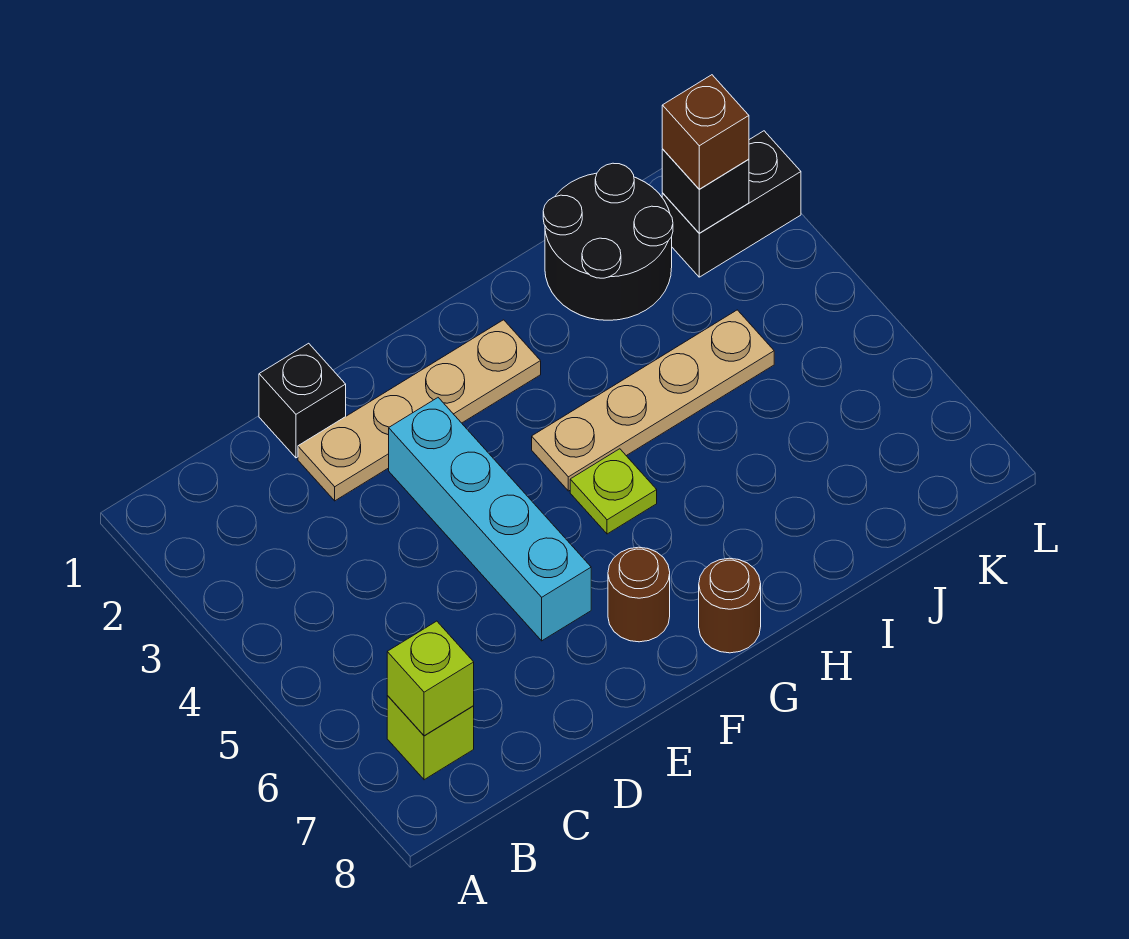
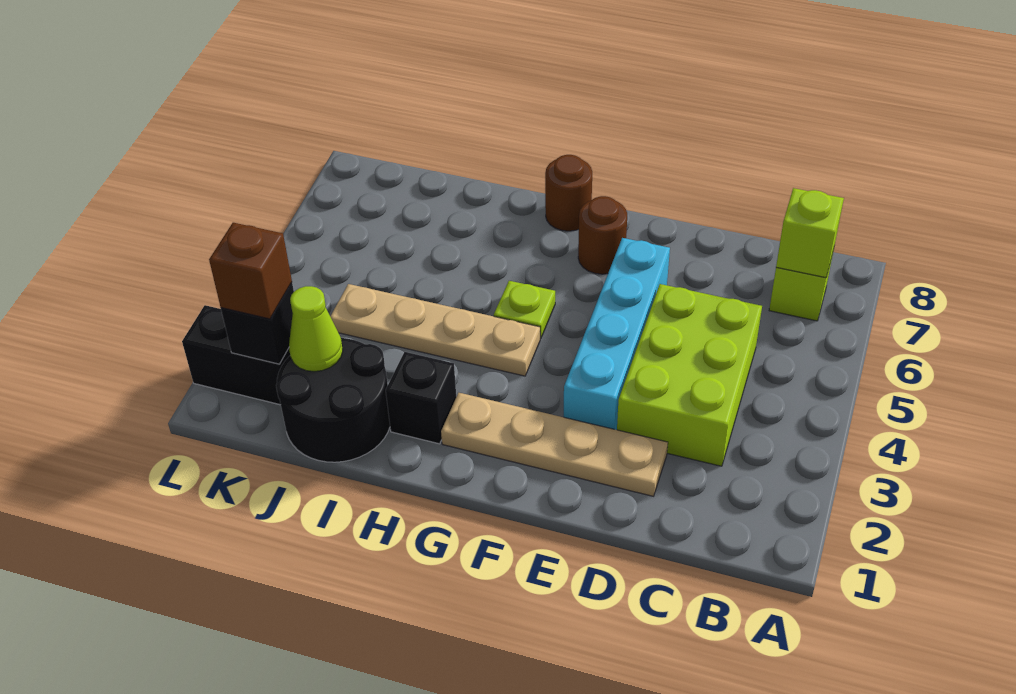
none -> lime 2x3 brick [617,284,762,466]
black 1x1 brick [259,343,346,458] -> black 1x1 brick moved to [386,352,456,444]
none -> lime 1x1 cone [289,286,343,372]

